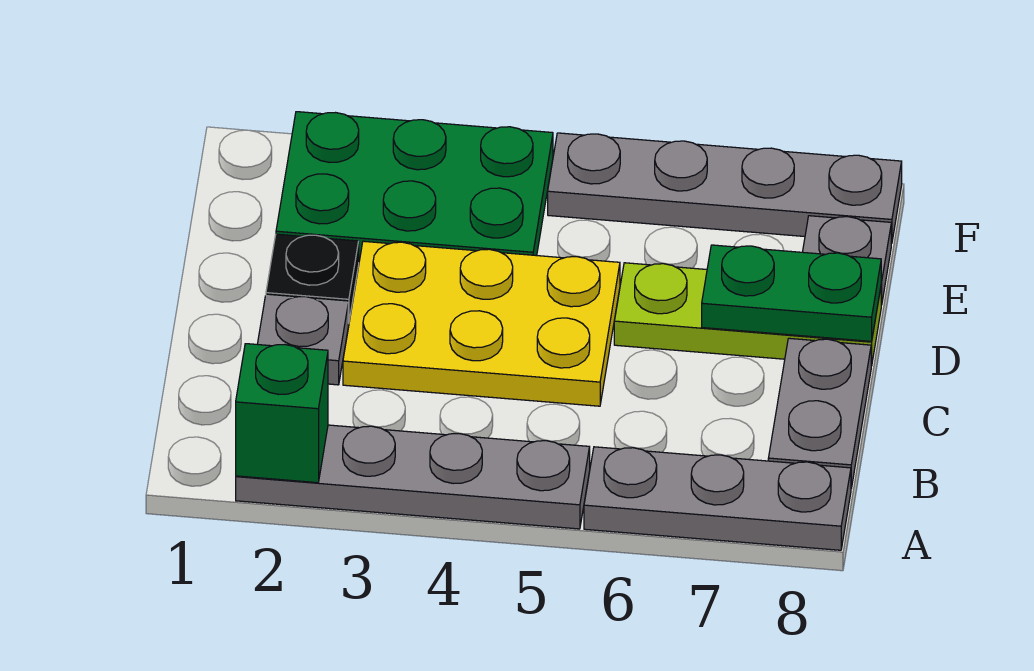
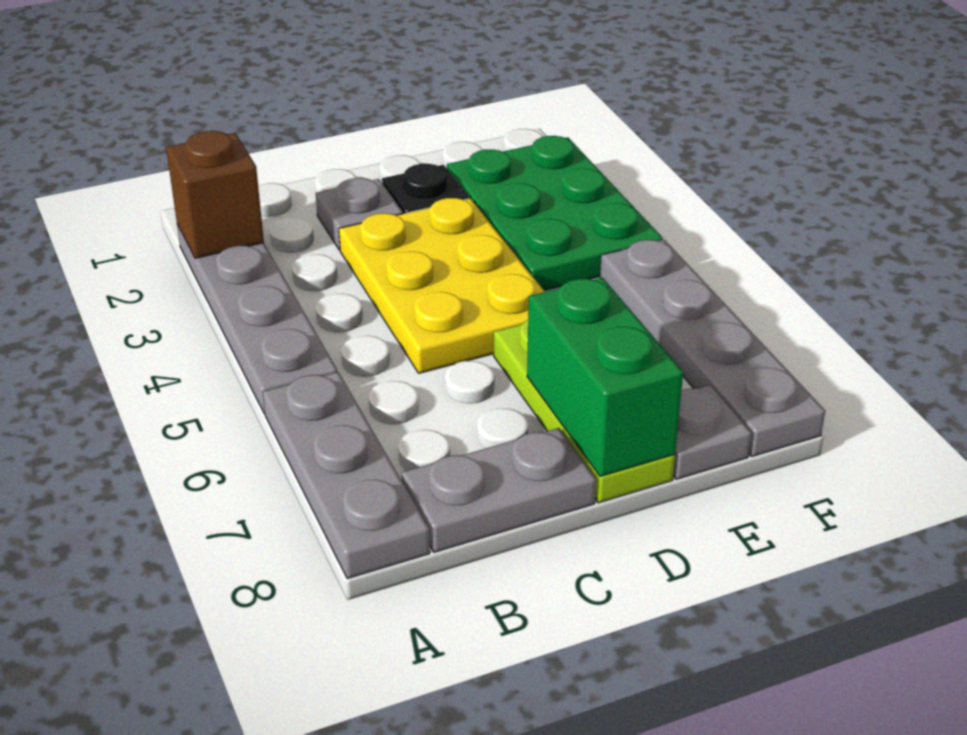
green 1x1 brick [236,344,328,483] -> brown 1x1 brick [166,131,264,258]
green 1x2 plate [702,245,881,341] -> green 1x2 brick [527,278,683,476]

